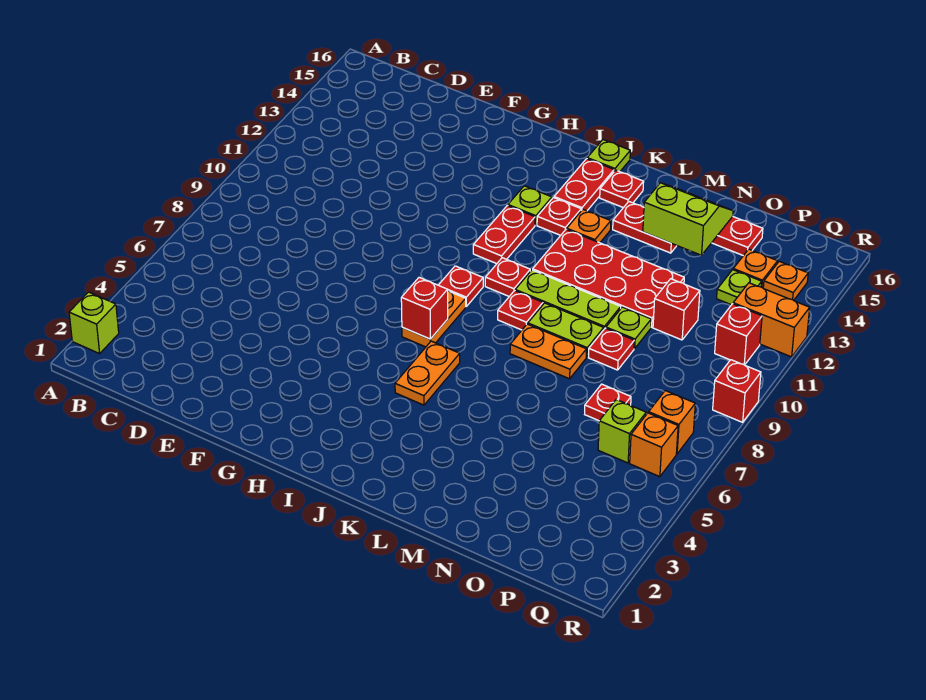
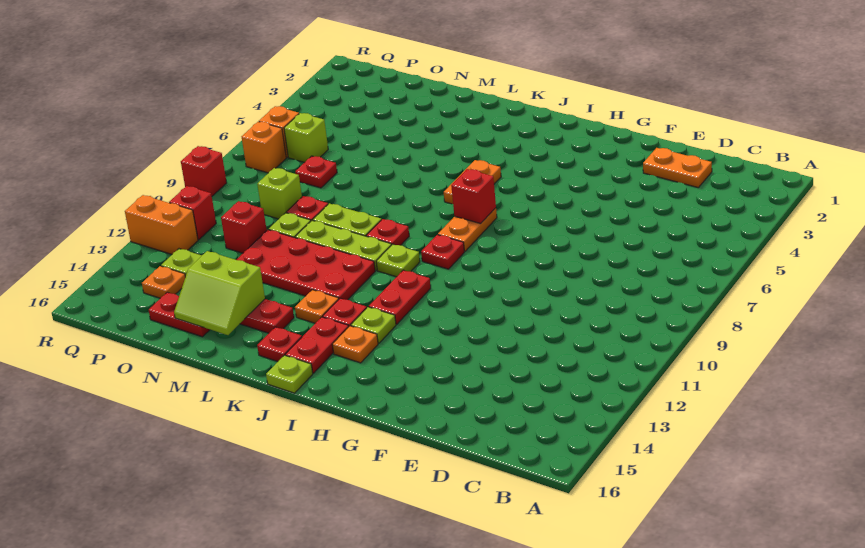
lime 1x1 brick [69,292,119,354] -> lime 1x1 brick moved to [257,168,302,219]
red 1x1 plate [485,258,530,296] -> lime 1x1 plate [376,244,420,277]
orange 1x2 plate [510,324,586,379] -> orange 1x2 plate moved to [643,148,712,187]
orange 1x1 plate [763,261,808,300] -> orange 1x1 plate moved to [332,326,378,363]

